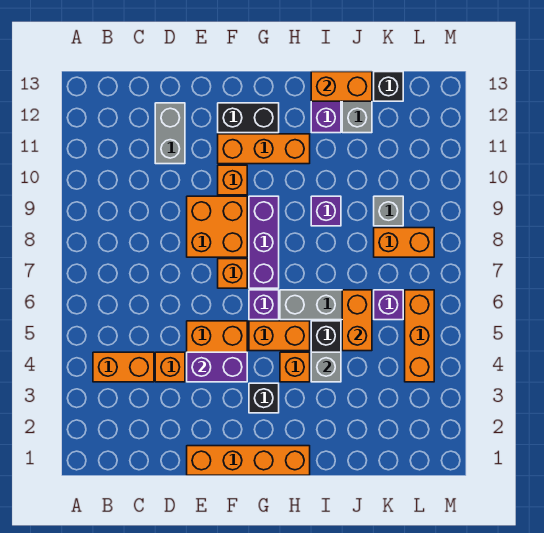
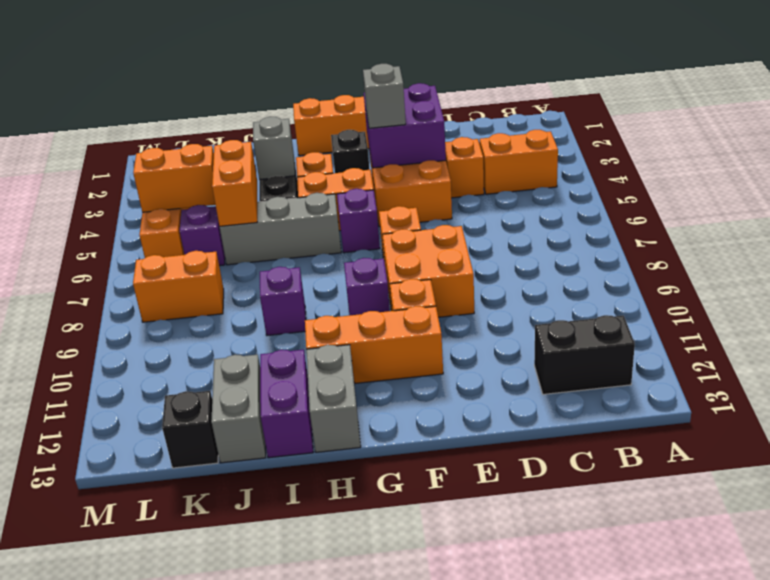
grey 1x2 brick [155,103,185,164] -> grey 1x2 brick moved to [306,345,361,452]
purple 1x2 brick [187,352,247,382] -> purple 2x2 brick [364,83,446,168]
black 1x2 brick [218,103,279,133] -> black 1x2 brick moved to [534,315,635,394]
purple 1x3 brick [249,196,279,288] -> purple 1x1 brick [344,258,390,315]
orange 1x2 brick [311,72,372,101] -> orange 1x2 brick moved to [133,144,215,212]
grey 1x1 brick [374,196,403,226] -> grey 1x1 brick moved to [363,64,406,128]

